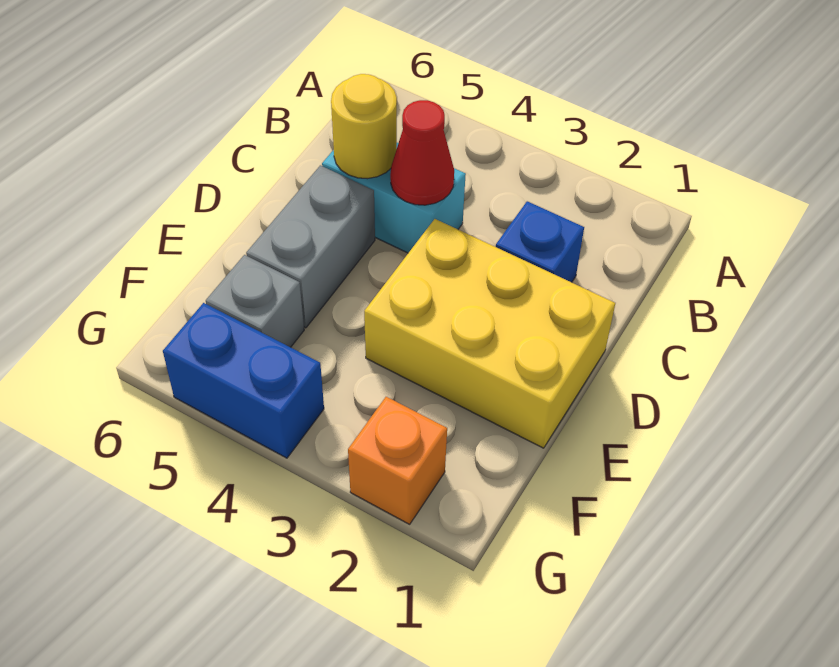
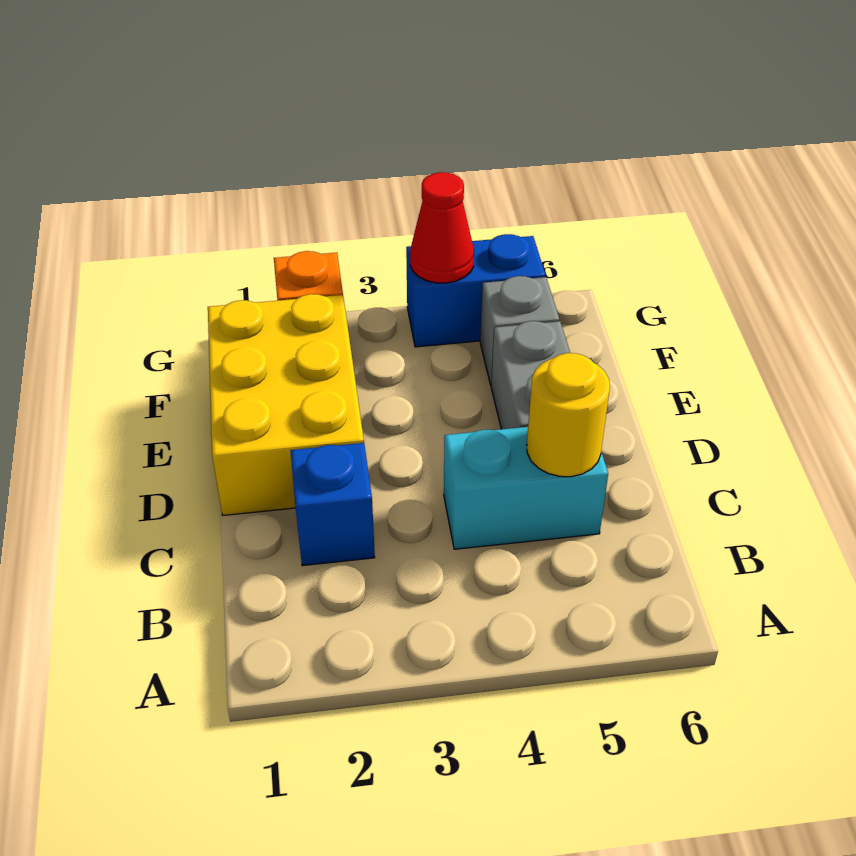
red 1x1 cone [390,100,454,205] -> red 1x1 cone moved to [410,172,474,283]
yellow 2x3 brick [364,219,615,448] -> yellow 2x3 brick turned to [208,294,364,515]

